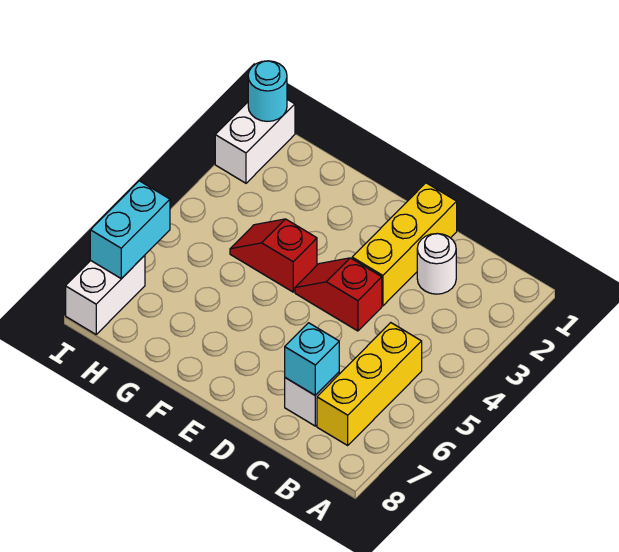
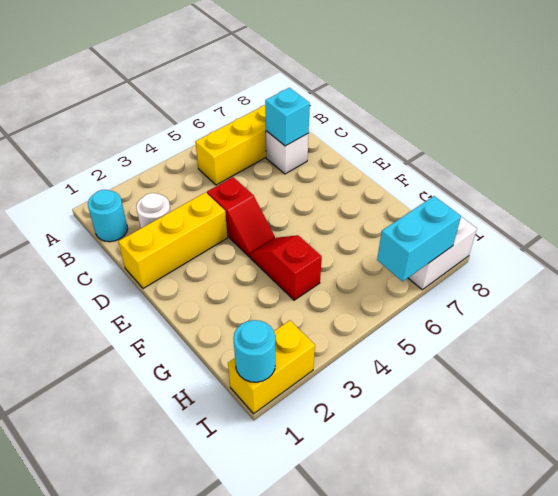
none -> cyan 1x1 round brick [88,190,128,242]
red 1x2 slope [230,219,317,292] -> red 1x2 slope turned to [250,235,322,300]
white 1x2 brick [215,99,295,183] -> yellow 1x2 brick [228,320,315,414]

